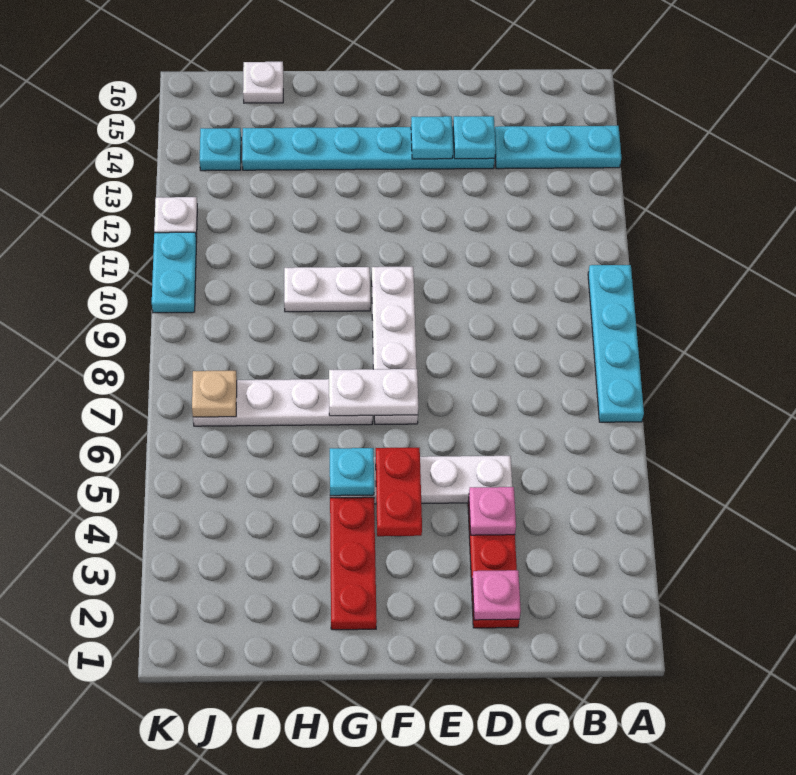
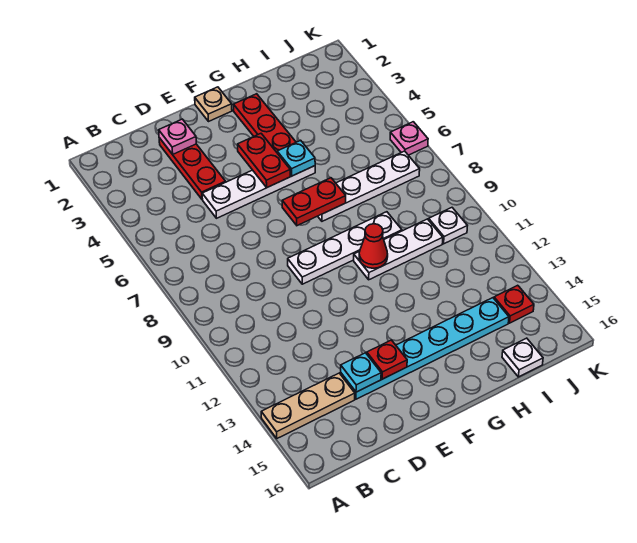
cyan 1x4 plate [588,265,644,422] -> none
cyan 1x3 plate [495,126,621,169] -> tan 1x3 plate [261,373,355,438]
pink 1x1 plate [469,487,516,535] -> pink 1x1 plate moved to [390,122,428,155]
cyan 1x1 plate [411,116,453,159] -> red 1x1 plate [367,340,407,379]
white 1x4 plate [372,267,418,424] -> white 1x4 plate turned to [288,212,402,284]
white 1x2 plate [329,369,418,416] -> red 1x2 plate [282,178,346,226]
white 1x2 plate [284,267,370,312] -> white 1x3 plate [354,219,443,280]
none -> red 1x1 cone [359,224,388,268]
tan 1x1 plate [192,371,237,417] -> tan 1x1 plate moved to [195,87,232,121]
cyan 1x1 plate [200,128,241,171] -> red 1x1 plate [494,285,534,323]
cyan 1x2 plate [152,232,196,313] -> none
white 1x1 plate [154,197,197,239] -> white 1x1 plate moved to [429,208,467,244]

